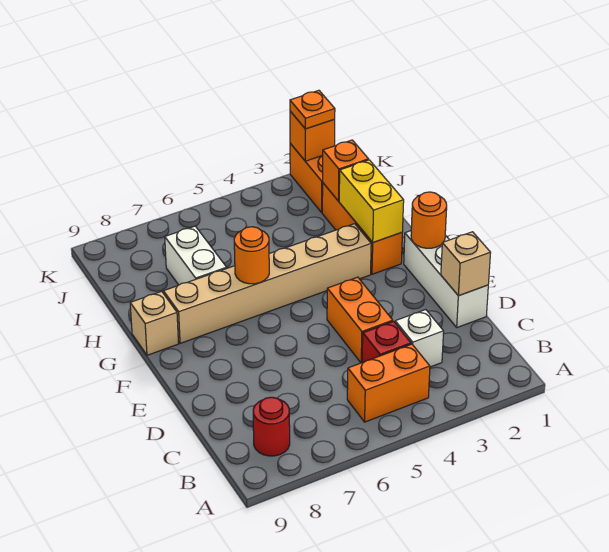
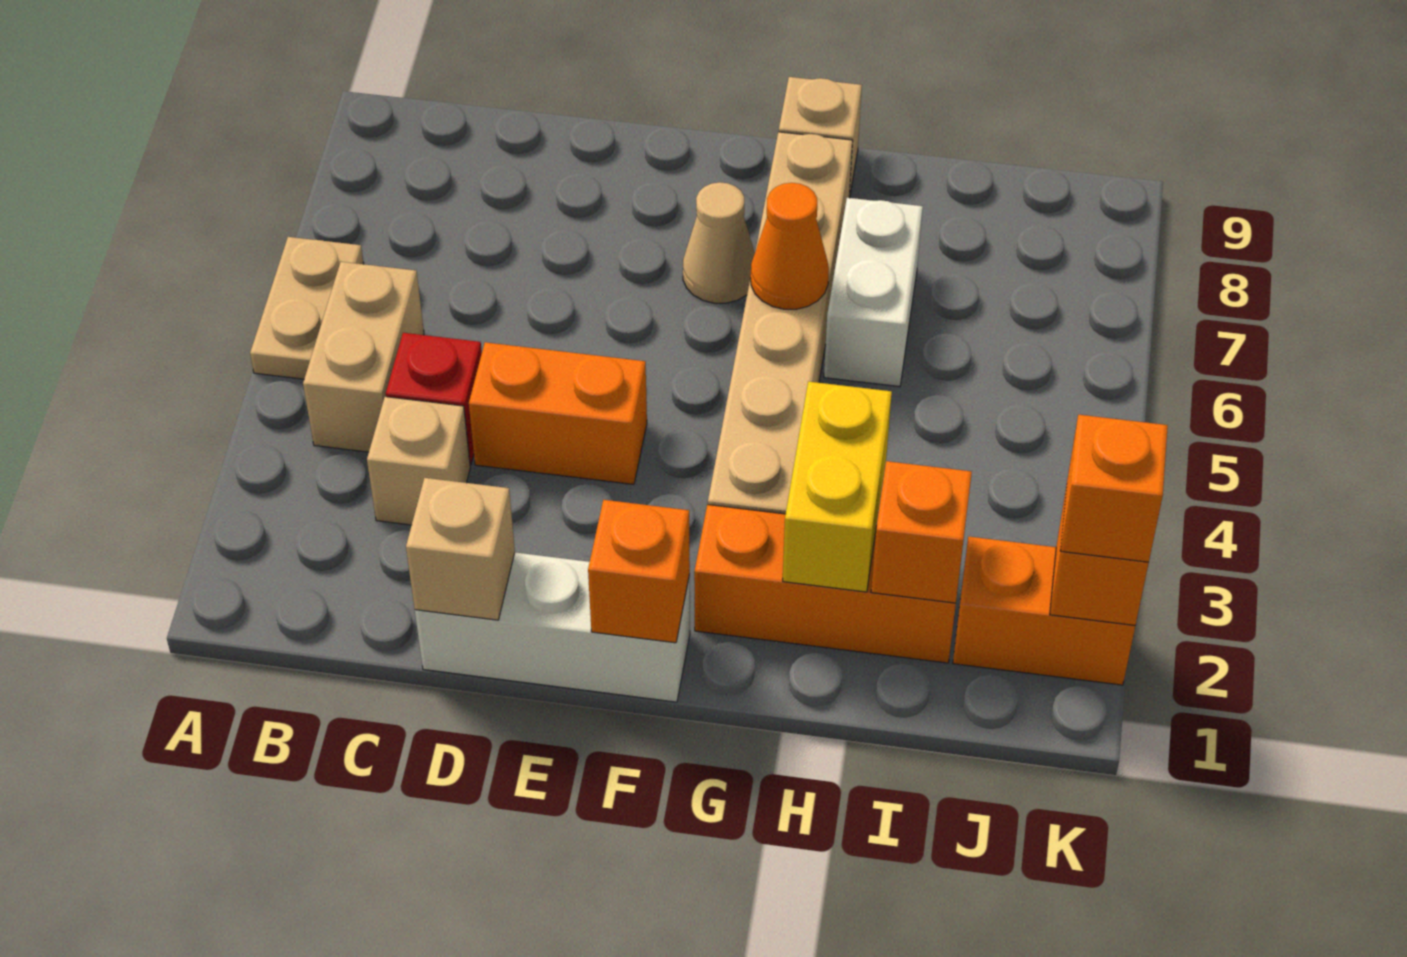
none -> tan 1x2 plate [250,237,364,379]
orange 1x2 brick [347,344,430,422] -> tan 1x2 brick [303,262,424,452]
red 1x1 round brick [253,397,290,456] -> none
white 1x1 brick [395,310,444,367] -> tan 1x1 brick [367,397,470,525]
orange 1x1 round brick [411,192,447,248] -> orange 1x1 brick [588,500,690,643]
none -> tan 1x1 cone [683,182,755,303]
yellow 1x2 brick [339,160,404,242] -> yellow 1x2 brick turned to [783,381,892,592]
orange 1x1 round brick [234,227,269,284] -> orange 1x1 cone [751,183,829,309]
white 1x2 brick [165,226,227,285] -> white 1x2 brick turned to [824,198,923,387]
orange 1x1 plate [290,90,335,129] -> orange 1x1 brick [1060,415,1168,562]

